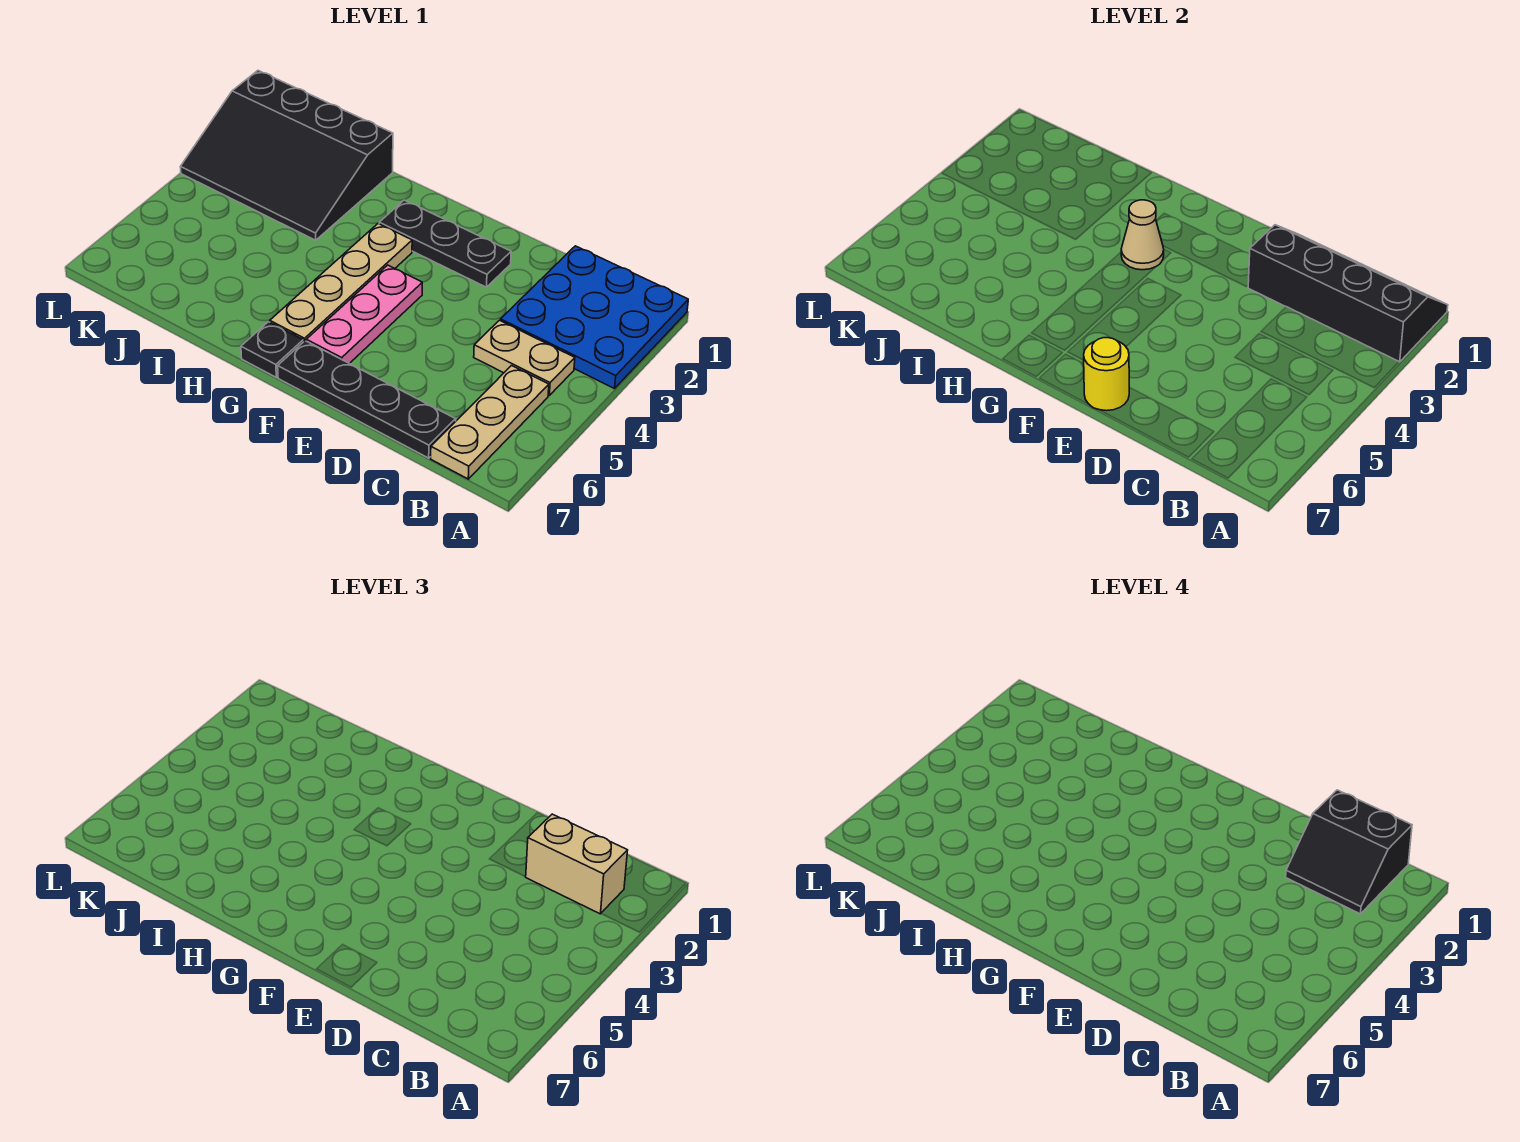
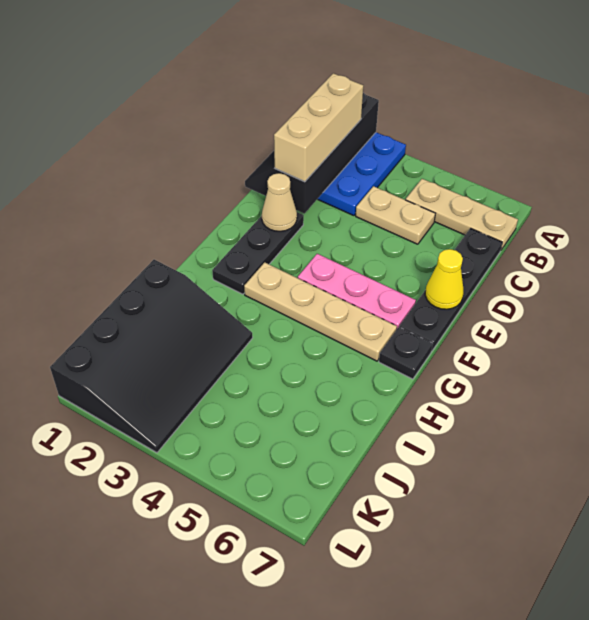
black 2x2 slope [1286,790,1412,914] -> none
tan 1x2 brick [526,814,628,914] -> tan 1x3 brick [274,73,363,182]
tan 1x2 plate [474,320,575,395] -> tan 1x2 plate turned to [356,186,435,244]
yellow 1x1 round brick [1084,338,1129,411] -> yellow 1x1 cone [425,249,463,309]
tan 1x1 cone [1121,200,1164,270] -> tan 1x1 cone moved to [262,173,297,231]

